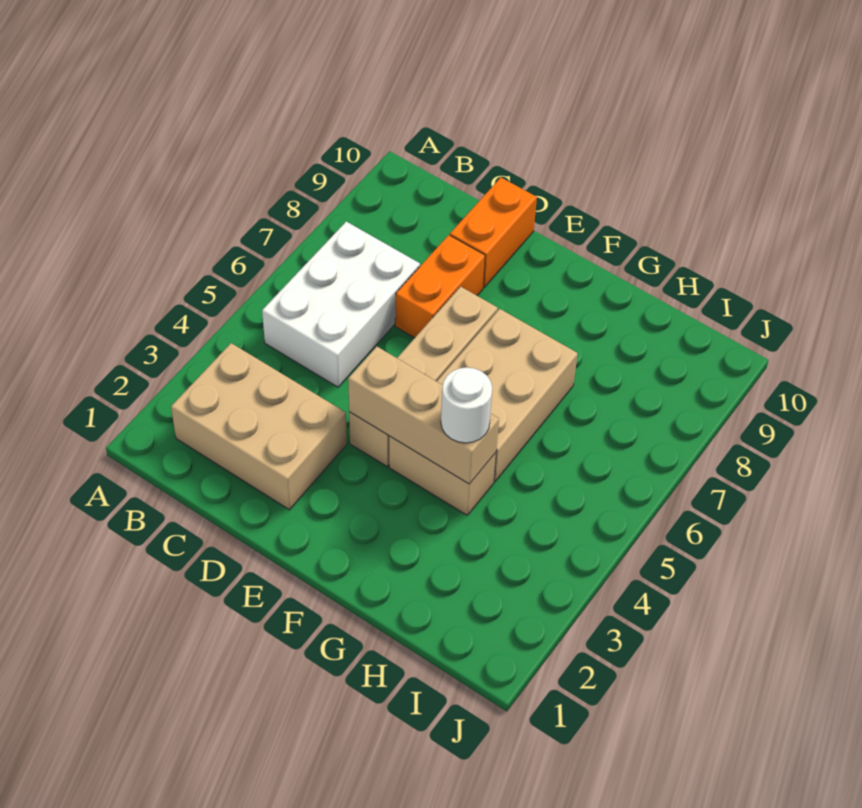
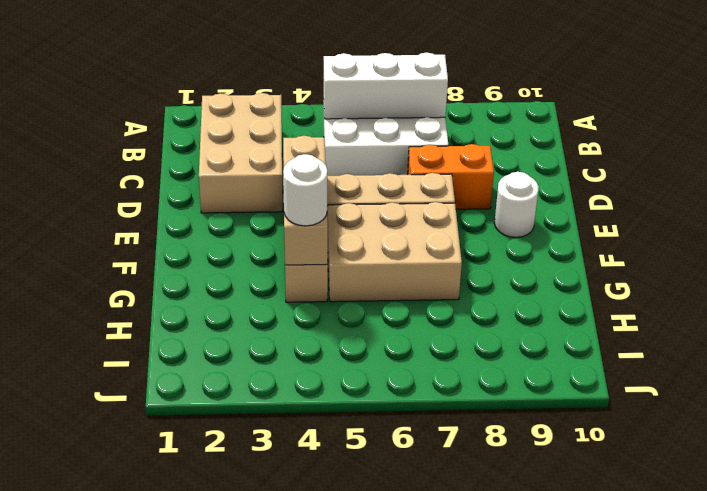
none -> white 1x3 brick [324,53,448,119]
orange 1x2 brick [450,178,537,287] -> none
none -> white 1x1 round brick [494,172,538,237]

